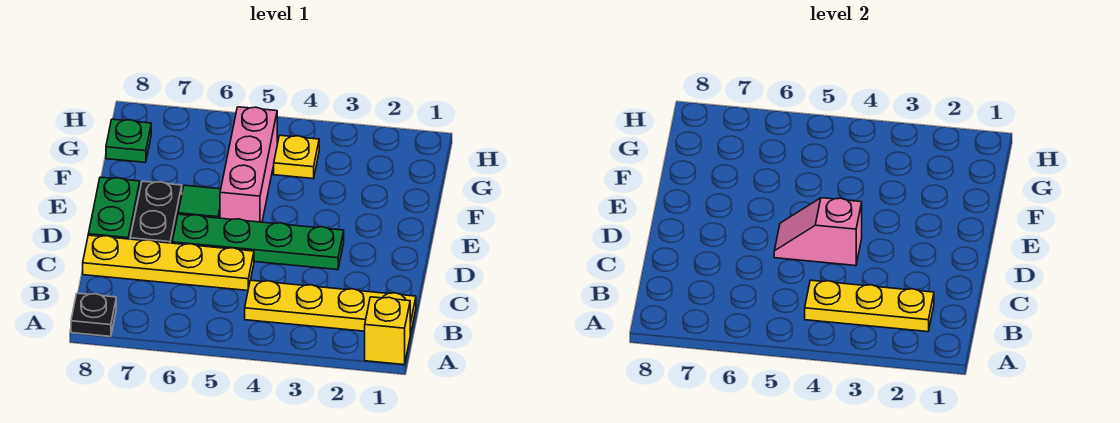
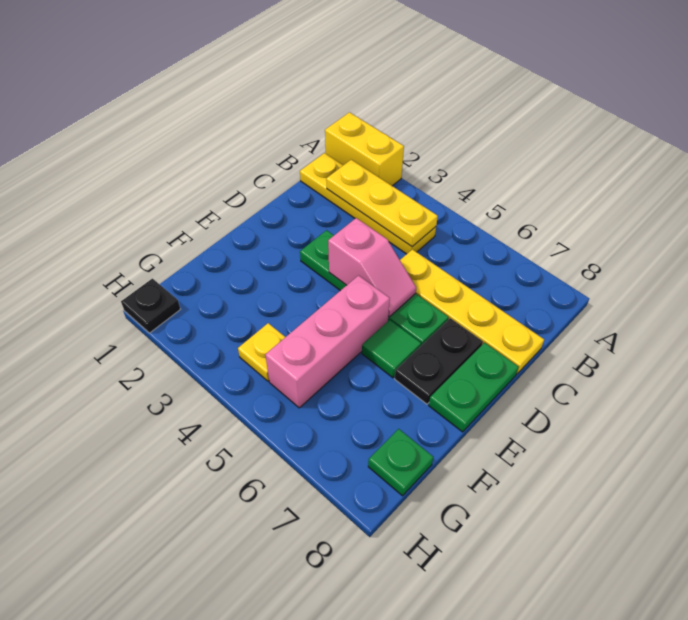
yellow 1x1 brick [365,297,410,365] -> yellow 1x2 brick [325,112,404,186]
black 1x1 plate [71,293,116,336] -> black 1x1 plate moved to [121,279,180,333]

